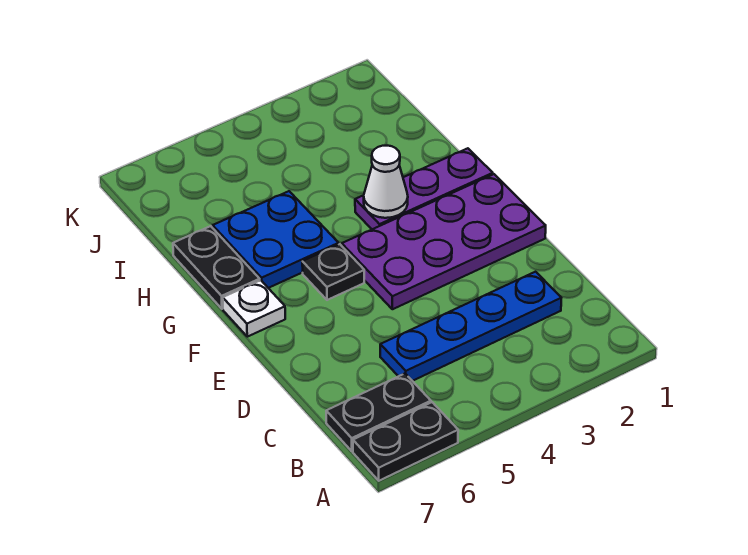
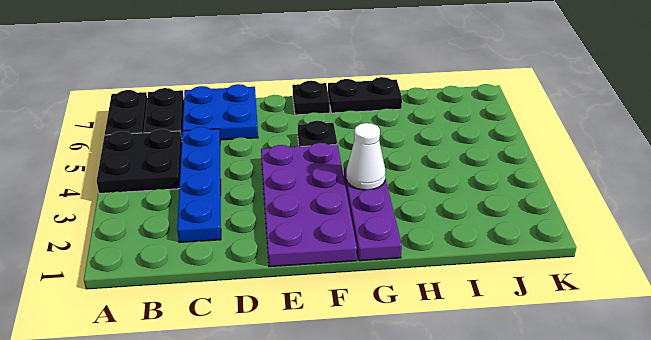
none -> black 2x2 plate [97,129,182,193]
white 1x1 plate [223,280,285,337] -> black 1x1 plate [292,81,330,115]
blue 2x2 plate [213,191,339,288] -> blue 2x2 plate moved to [183,84,258,140]

